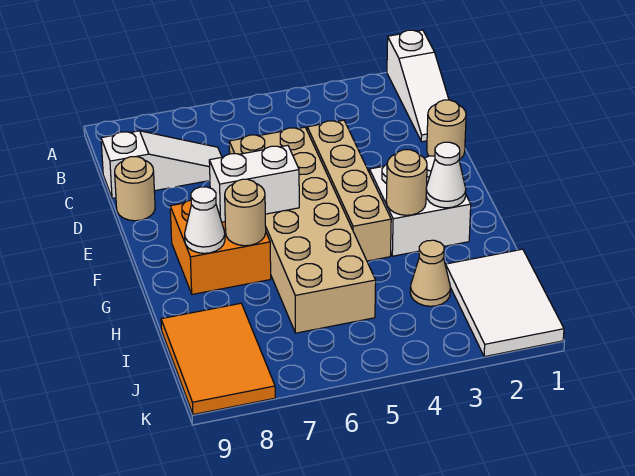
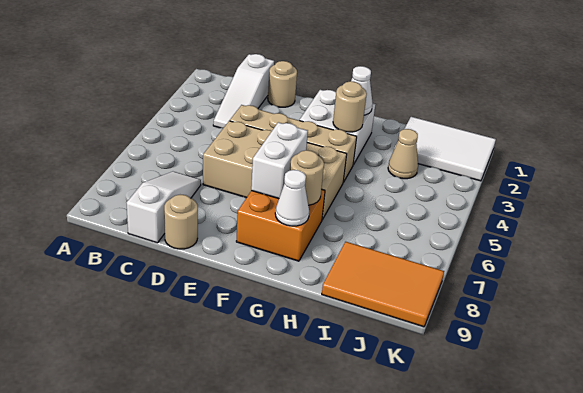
white 1x3 slope [387,30,449,142] -> white 1x3 slope turned to [213,54,274,128]
tan 2x6 brick [229,127,376,333] -> tan 2x4 brick [203,121,347,220]

